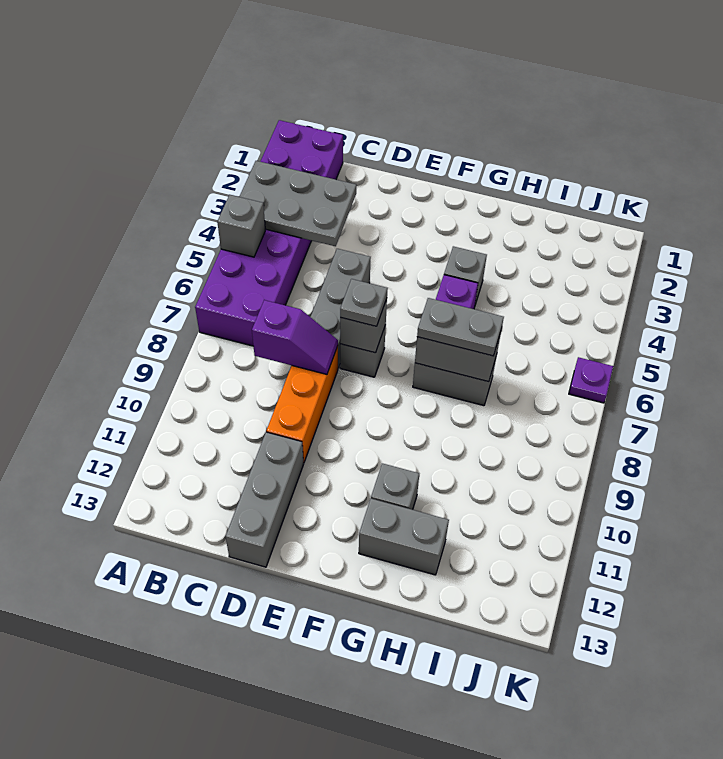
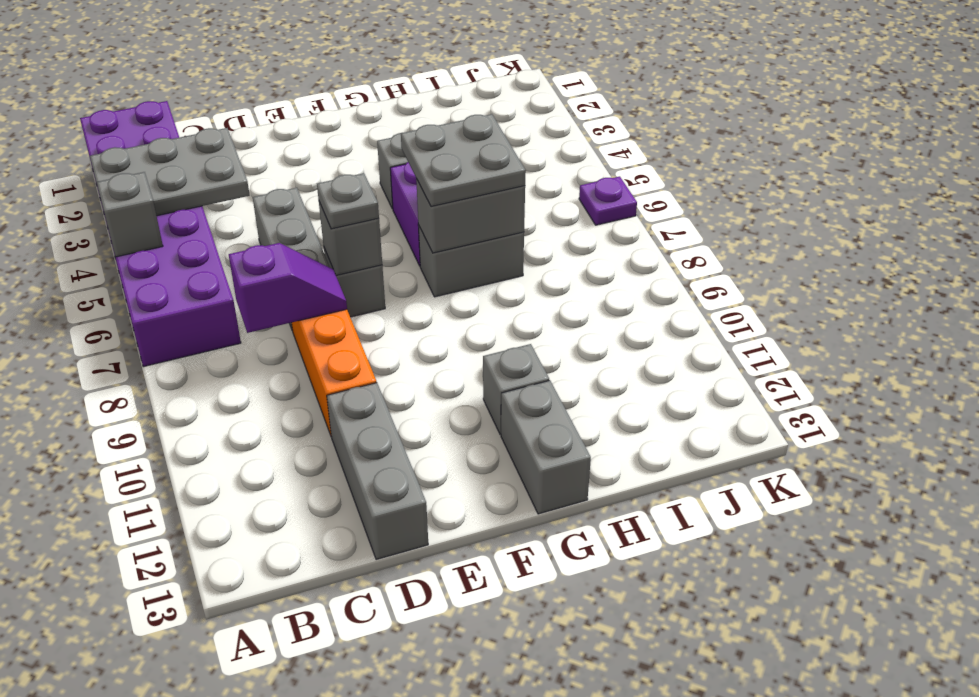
grey 1x2 plate [417,298,504,356] -> grey 2x2 plate [401,114,526,207]
grey 1x2 brick [359,499,449,575] -> grey 1x2 brick turned to [501,380,591,514]

